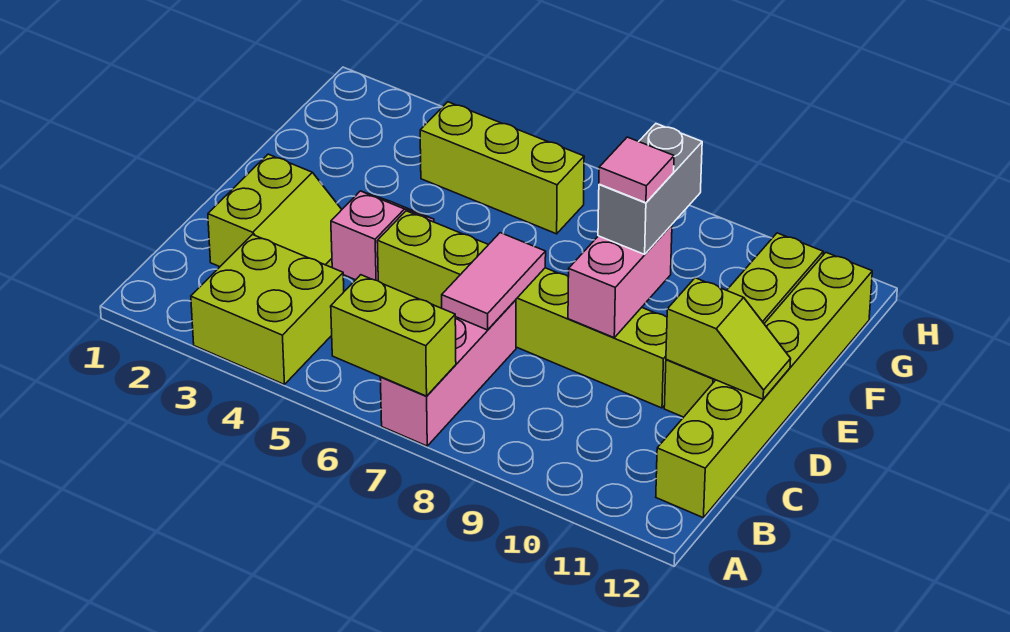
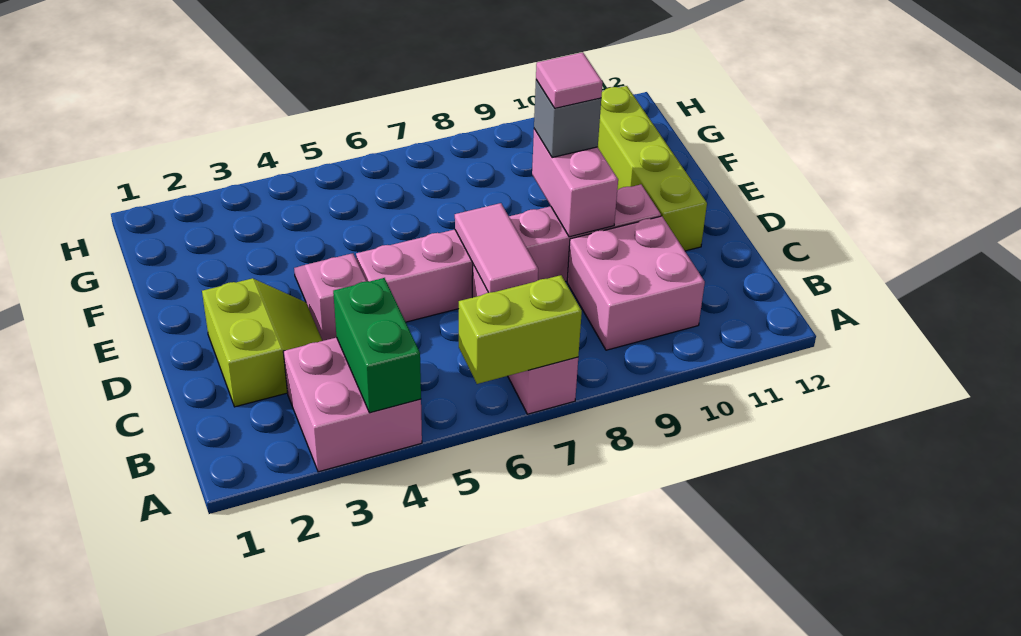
lime 2x2 brick [191,235,344,385] -> pink 2x2 brick [283,337,422,472]
none -> green 1x2 brick [333,278,421,413]
none -> pink 2x2 brick [567,216,705,350]
lime 1x6 brick [656,253,872,517] -> none
lime 1x6 brick [377,211,667,408] -> pink 1x6 brick [356,184,661,322]
lime 1x2 slope [666,278,791,399] -> none
grey 1x2 brick [598,124,702,254] -> grey 1x1 brick [534,80,601,158]
lime 1x3 brick [420,102,584,234] -> none

